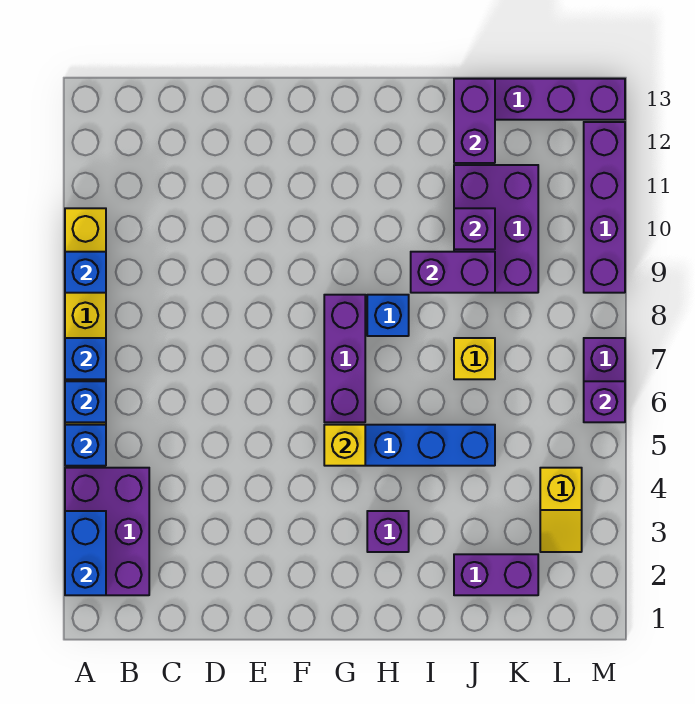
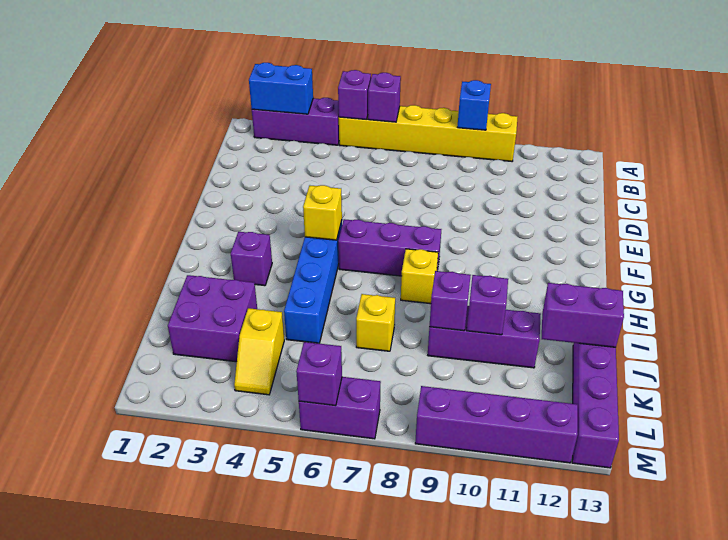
purple 2x3 brick [65,468,149,595] -> purple 1x3 brick [252,98,339,145]
blue 1x1 brick [65,425,106,466] -> purple 1x1 brick [338,70,371,120]
blue 1x1 brick [65,381,106,422] -> purple 1x1 brick [368,73,401,122]
blue 1x1 brick [65,338,106,379] -> none
blue 1x1 brick [367,295,409,336] -> yellow 1x1 brick [401,249,438,304]
purple 1x2 brick [411,252,495,293] -> purple 1x1 brick [429,271,471,331]
purple 1x2 brick [454,554,538,595] -> purple 2x2 brick [168,275,257,362]
purple 2x3 brick [454,165,538,293] -> purple 1x3 brick [428,305,541,368]
yellow 1x2 slope [540,468,582,552] -> yellow 1x2 slope turned to [234,308,284,395]

